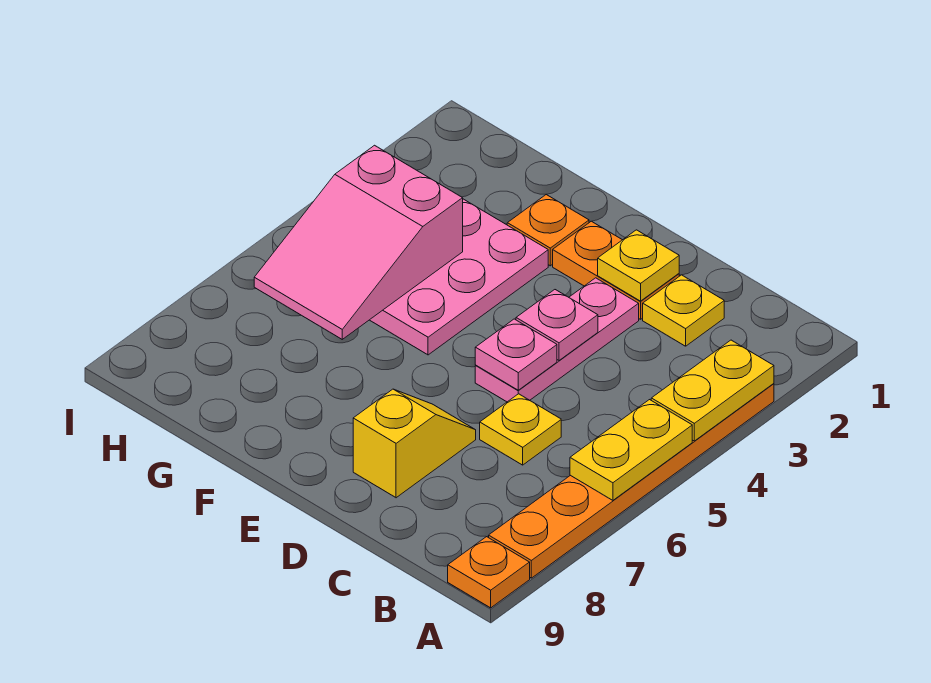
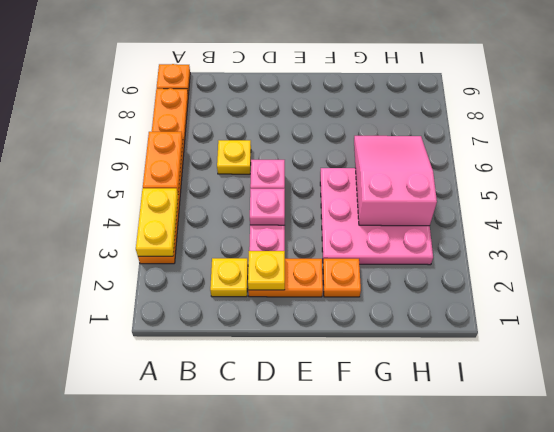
yellow 1x2 plate [570,400,692,500] -> orange 1x2 plate [143,132,183,193]
yellow 1x2 slope [353,389,476,498] -> none

